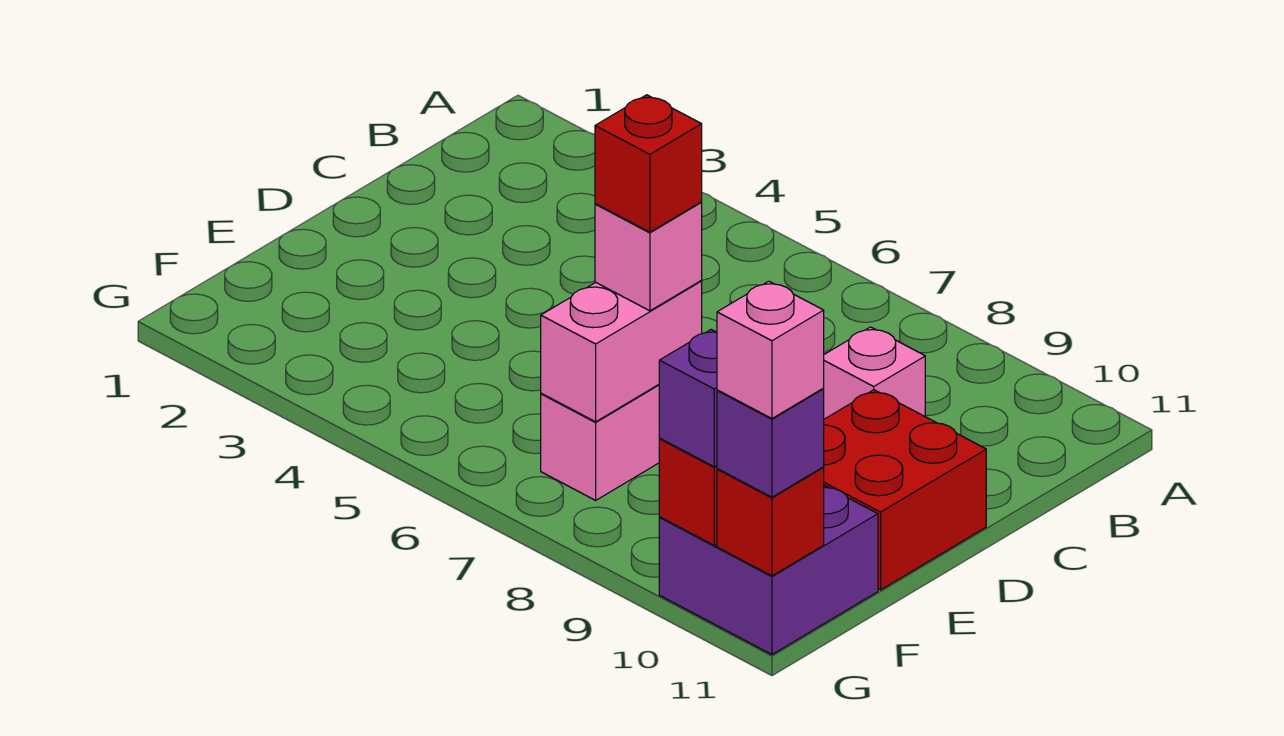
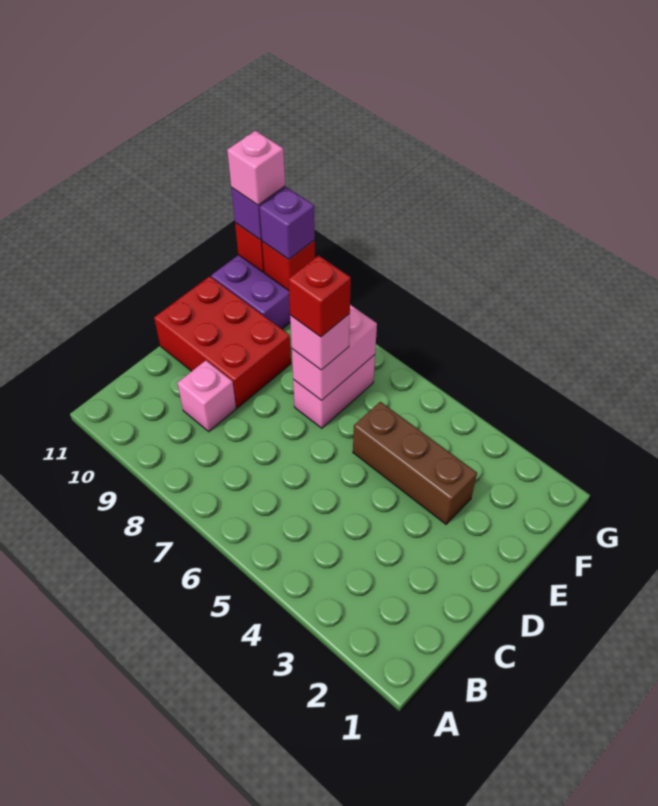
red 2x2 brick [823,390,986,590] -> red 2x3 brick [154,276,291,408]
none -> brown 1x3 brick [353,402,477,524]

